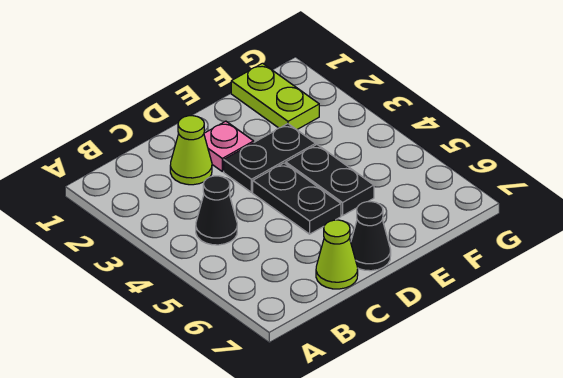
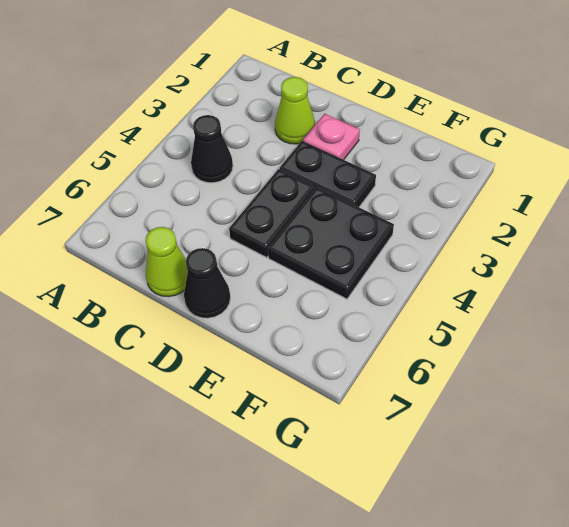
black 1x2 plate [286,145,374,216] -> black 2x2 plate [268,187,394,299]
lime 1x2 plate [231,63,319,130] -> none

